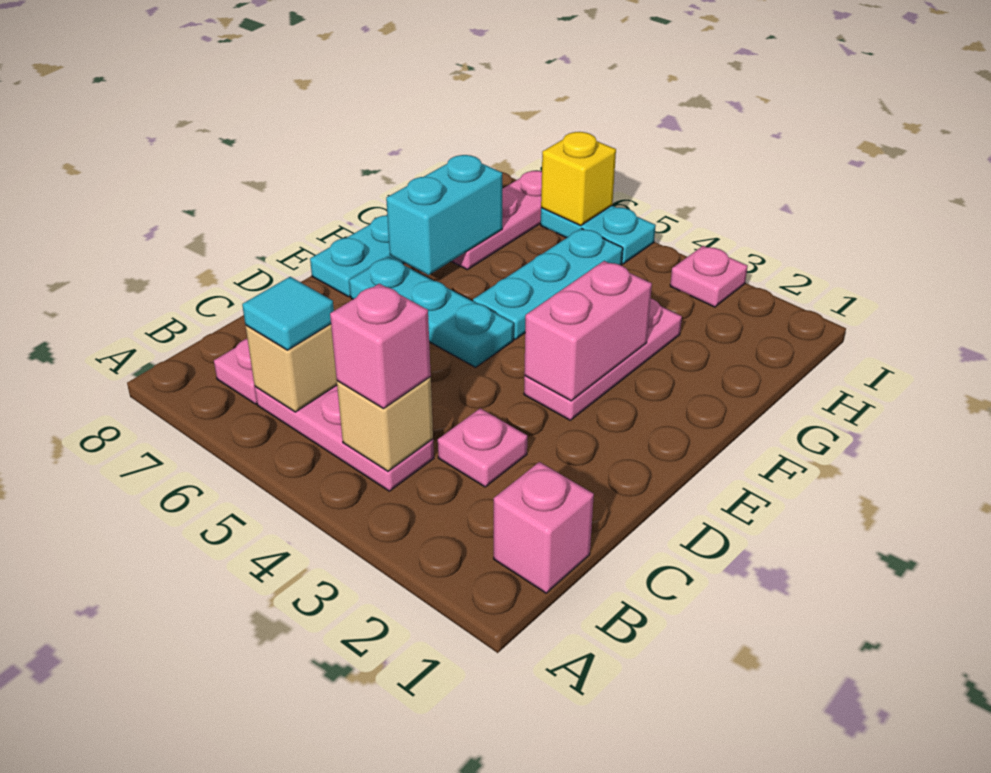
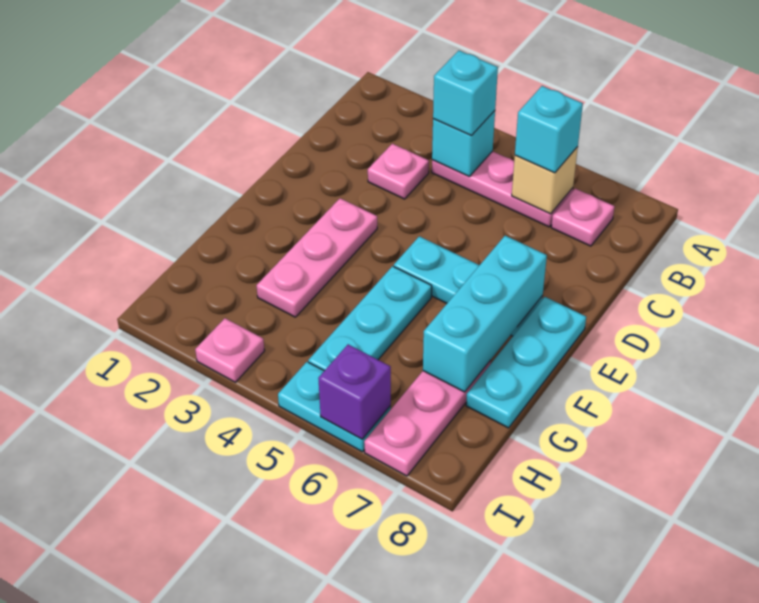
pink 1x1 brick [494,462,594,593] -> none
tan 1x1 brick [337,377,433,471] -> cyan 1x1 brick [432,111,495,177]
pink 1x1 brick [330,284,431,409] -> cyan 1x1 brick [433,51,498,136]
cyan 1x1 tile [242,277,334,350] -> cyan 1x1 brick [515,86,583,173]
pink 1x2 brick [524,261,652,401] -> none
cyan 1x2 brick [386,155,502,275] -> cyan 1x3 brick [423,236,547,392]
yellow 1x1 brick [541,132,616,226] -> purple 1x1 brick [318,344,391,439]

